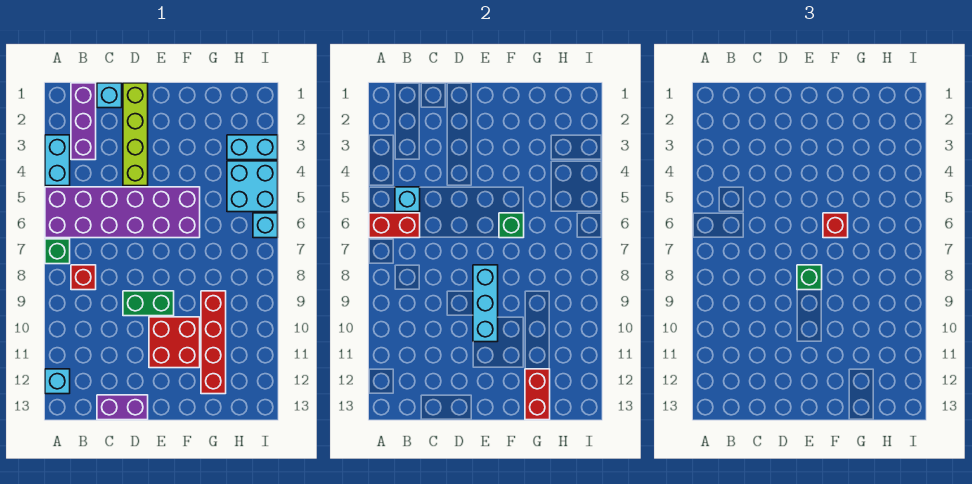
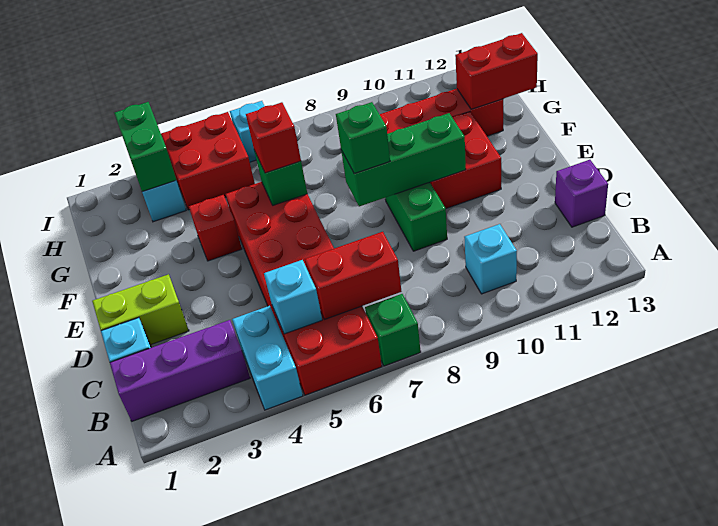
cyan 1x2 brick [45,135,70,186] -> cyan 1x2 brick turned to [232,306,303,410]
purple 2x6 brick [45,187,200,238] -> red 2x6 brick [225,182,382,395]
red 1x2 brick [369,213,420,238] -> red 1x2 brick turned to [305,232,402,319]
cyan 1x1 brick [45,369,70,394] -> cyan 1x1 brick moved to [464,224,517,294]
red 1x1 brick [71,265,96,290] -> red 1x1 brick moved to [189,195,242,261]
purple 1x2 brick [97,395,148,420] -> purple 1x1 brick [555,160,608,227]
lime 1x4 brick [123,83,148,186] -> lime 1x2 brick [92,274,189,345]
cyan 1x3 brick [473,265,498,342] -> green 1x3 brick [341,113,466,206]
none -> green 1x2 brick [114,102,176,192]
cyan 2x2 brick [227,161,278,212] -> red 2x2 brick [161,112,255,210]

